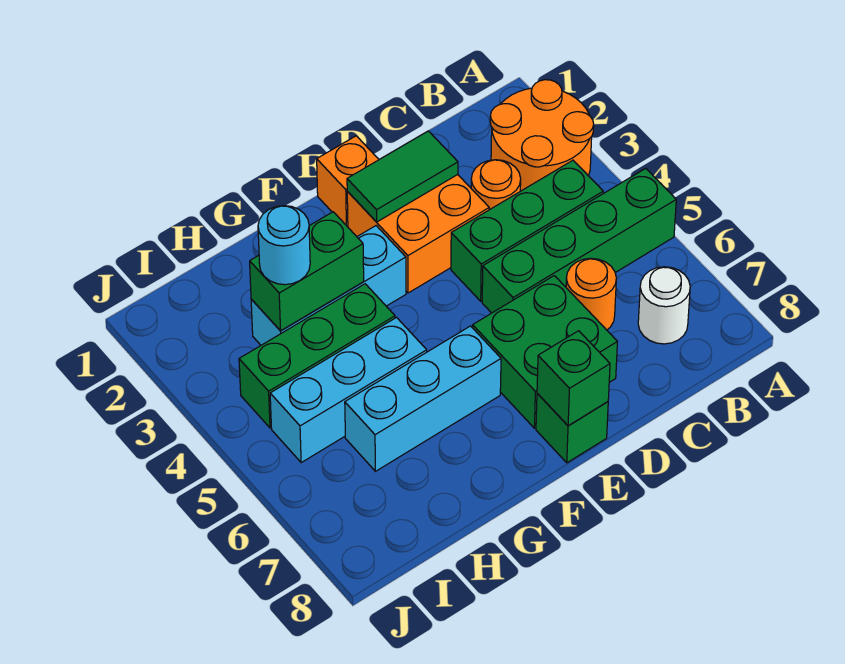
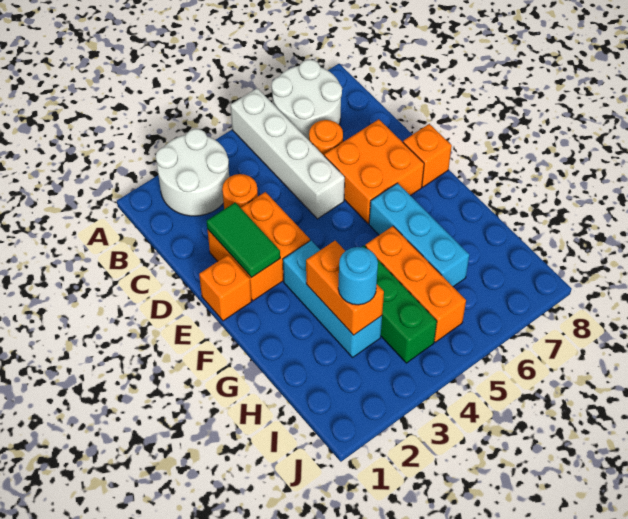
orange 2x2 round brick [490,80,594,191] -> white 2x2 round brick [156,129,229,216]
green 1x4 brick [482,168,676,313] -> white 1x4 brick [231,88,345,219]
green 1x3 brick [451,160,603,301] -> none
white 1x1 round brick [638,267,690,344] -> white 2x2 round brick [272,60,342,140]
green 2x2 brick [473,276,617,428] -> orange 2x2 brick [324,119,424,224]
green 1x1 brick [536,393,608,463] -> orange 1x1 brick [403,124,452,187]
green 1x1 brick [537,331,610,426] -> none
green 1x2 brick [250,212,364,331] -> orange 1x2 brick [306,241,384,335]
cyan 1x3 brick [270,318,427,462] -> orange 1x3 brick [365,226,466,342]

